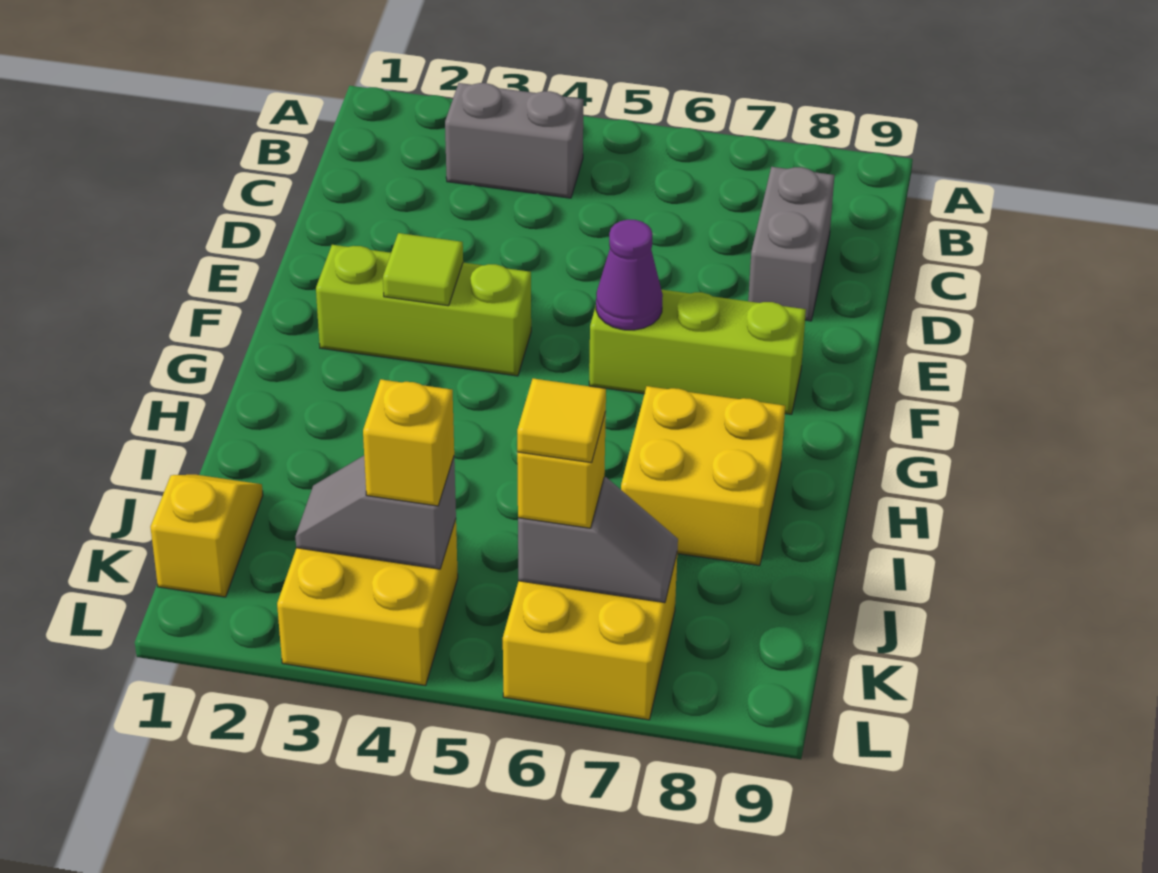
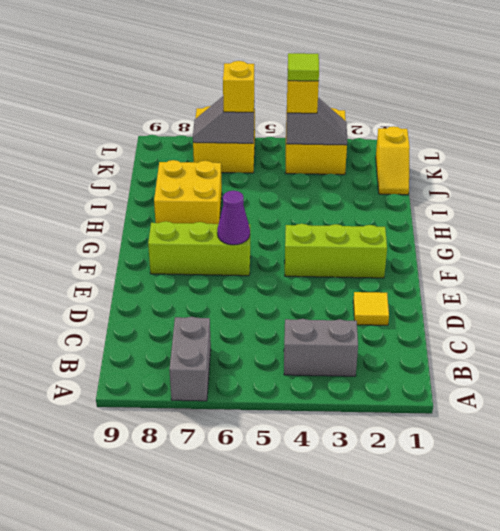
grey 1x2 brick [748,167,834,321] -> grey 1x2 brick moved to [170,317,211,401]
lime 1x1 tile [383,233,463,306] -> lime 1x1 tile moved to [288,53,319,81]
yellow 1x1 tile [517,379,606,463] -> yellow 1x1 tile moved to [353,292,389,325]

